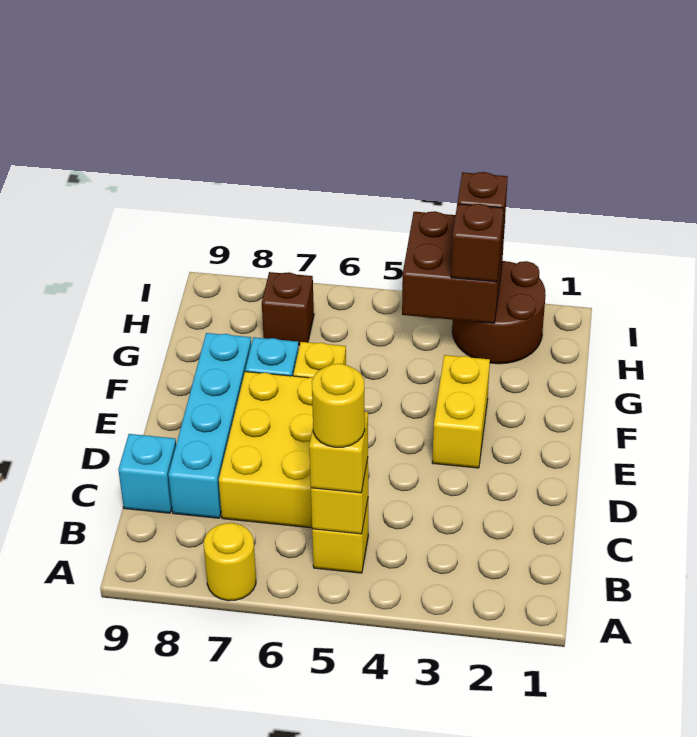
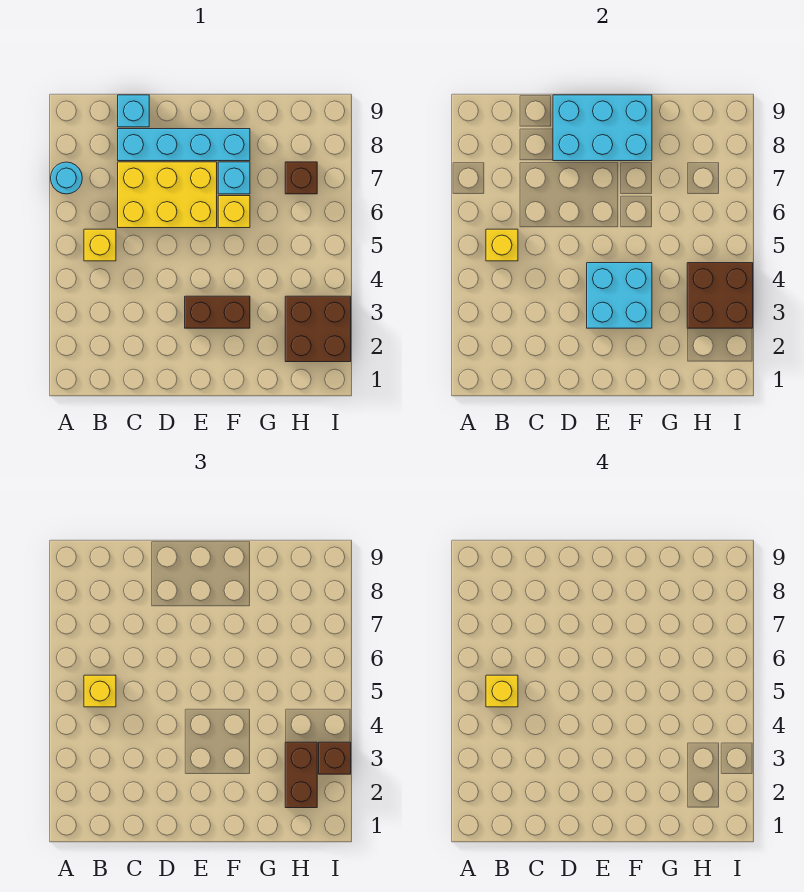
yellow 1x1 round brick [204,523,256,601] -> cyan 1x1 round brick [51,162,82,194]
yellow 1x1 round brick [312,364,365,447] -> yellow 1x1 brick [486,675,518,707]
none -> cyan 2x3 brick [553,95,652,161]
yellow 1x2 brick [432,355,490,468] -> brown 1x2 brick [185,296,250,328]
none -> cyan 2x2 brick [587,263,652,328]
brown 2x2 round brick [452,261,546,364] -> brown 2x2 brick [285,296,351,362]
brown 1x1 brick [451,204,504,282] -> brown 1x2 brick [285,742,317,808]

